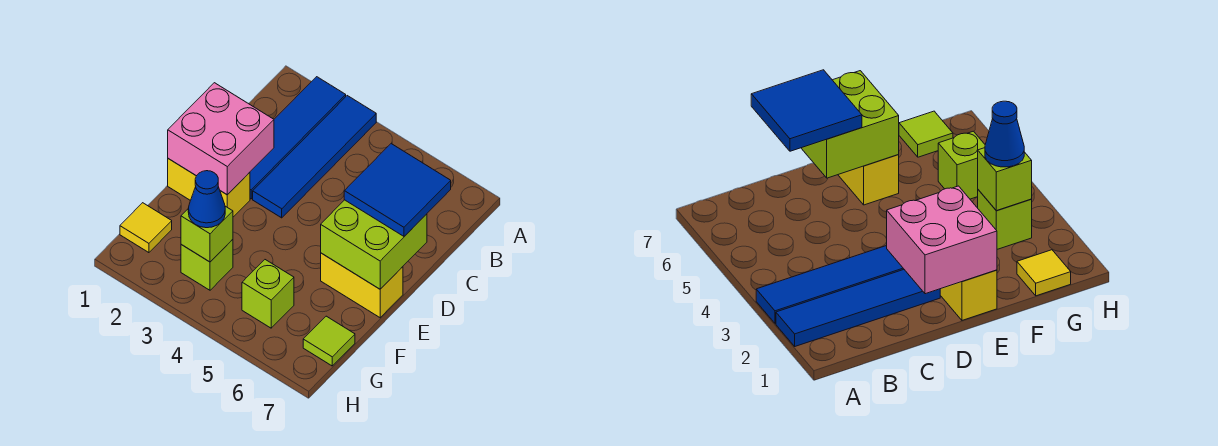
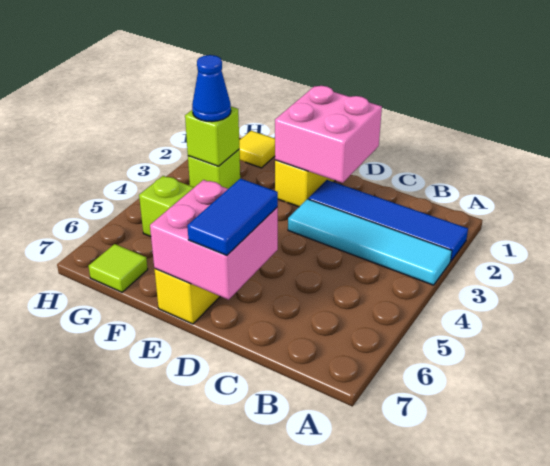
blue 1x4 tile [253,96,376,218] -> cyan 1x4 tile [288,199,452,285]
blue 2x2 tile [344,144,451,236] -> blue 1x2 tile [187,178,278,255]
lime 2x2 brick [321,200,427,289] -> pink 2x2 brick [150,180,278,300]

